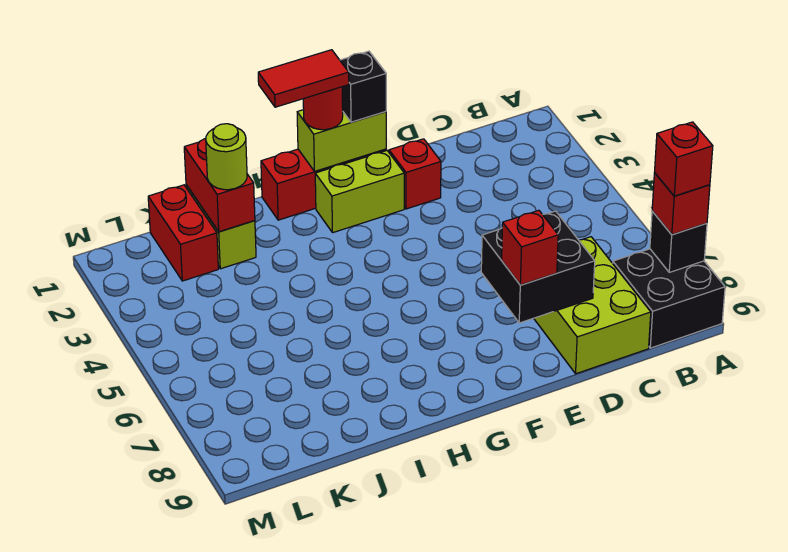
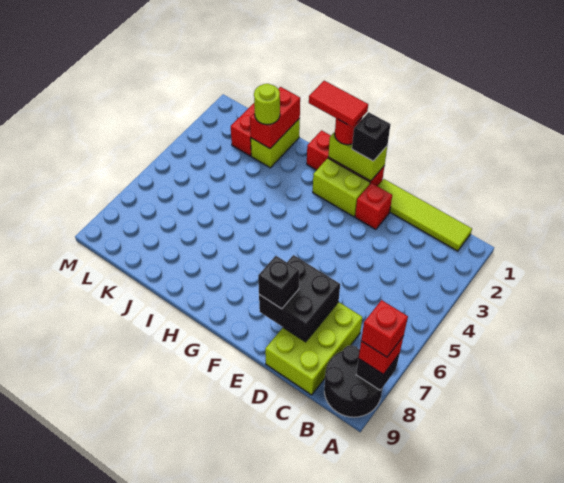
black 2x2 brick [613,249,725,348] -> black 2x2 round brick [324,345,383,417]
none -> lime 1x4 tile [378,179,472,251]
red 1x1 brick [502,210,558,285] -> black 1x1 brick [258,256,299,309]

